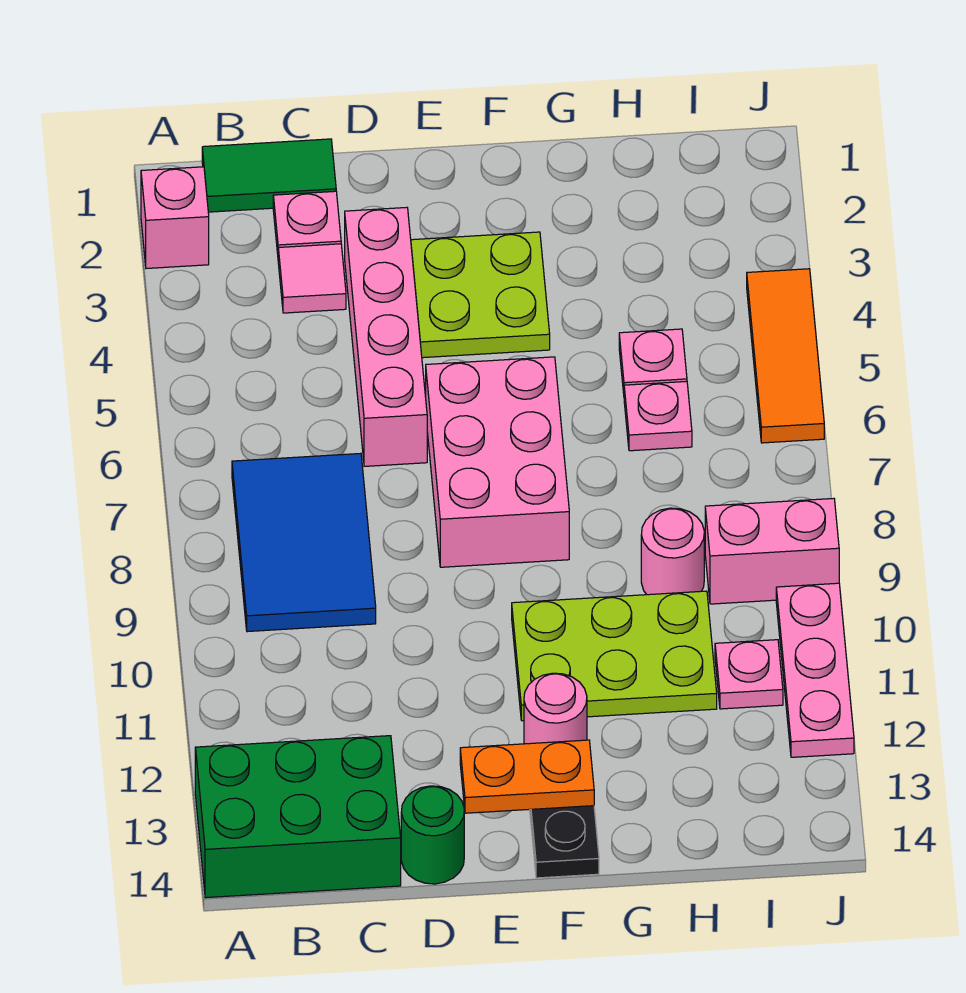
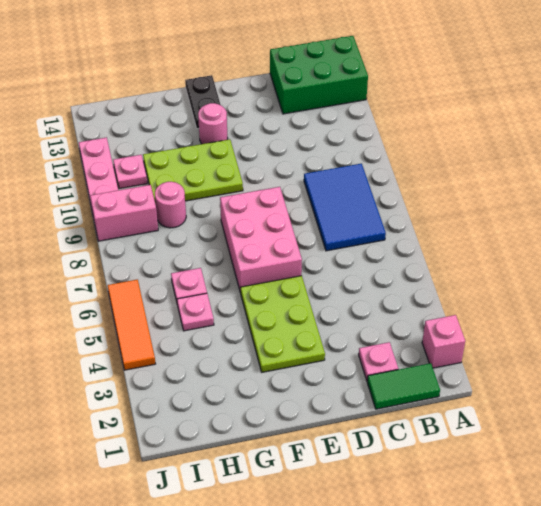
pink 1x1 tile [278,244,346,313] -> none
pink 1x4 brick [345,207,427,466] -> none
green 1x1 round brick [401,786,464,884] -> none
lime 2x2 plate [411,232,550,358] -> lime 2x3 plate [241,276,325,372]
orange 1x2 plate [460,740,594,813] -> none

